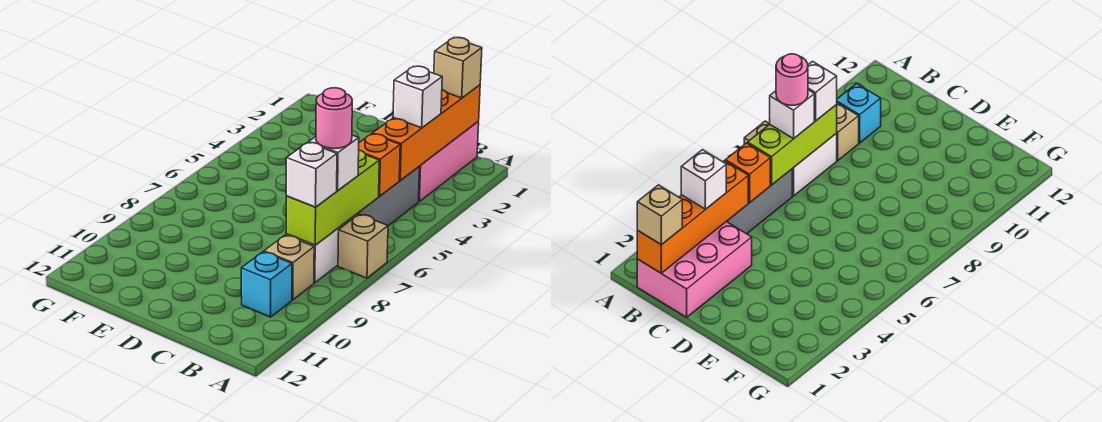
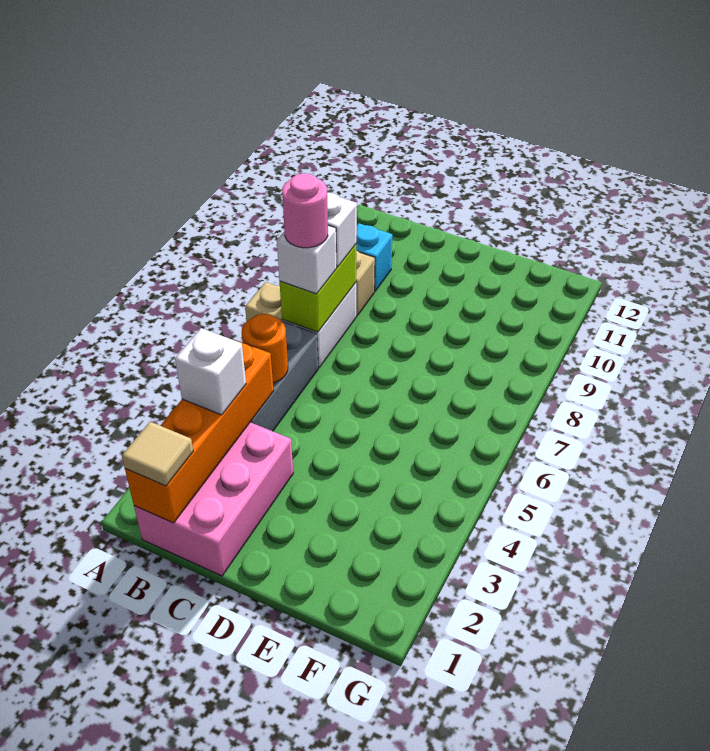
tan 1x1 brick [434,38,482,98] -> tan 1x1 tile [122,422,193,486]
orange 1x1 brick [359,134,400,196] -> orange 1x1 round brick [242,314,288,383]
lime 1x3 brick [286,150,379,245] -> lime 1x2 brick [279,245,356,332]

